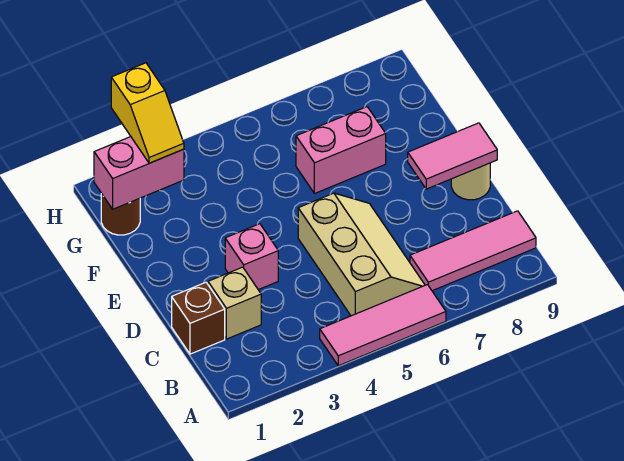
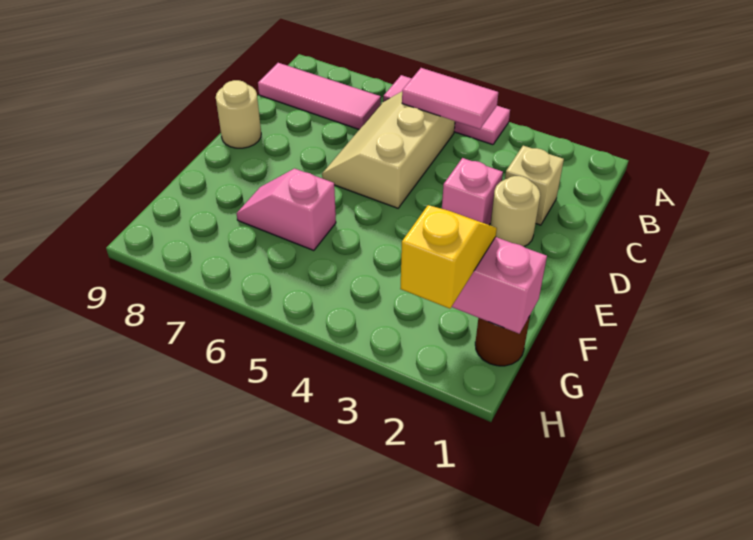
brown 1x1 brick [172,282,225,354] -> none
none -> tan 1x1 round brick [490,176,540,247]
pink 1x2 tile [408,123,497,189] -> pink 1x2 tile moved to [402,68,498,129]
pink 1x2 brick [296,107,386,194] -> pink 1x2 slope [237,168,336,251]

